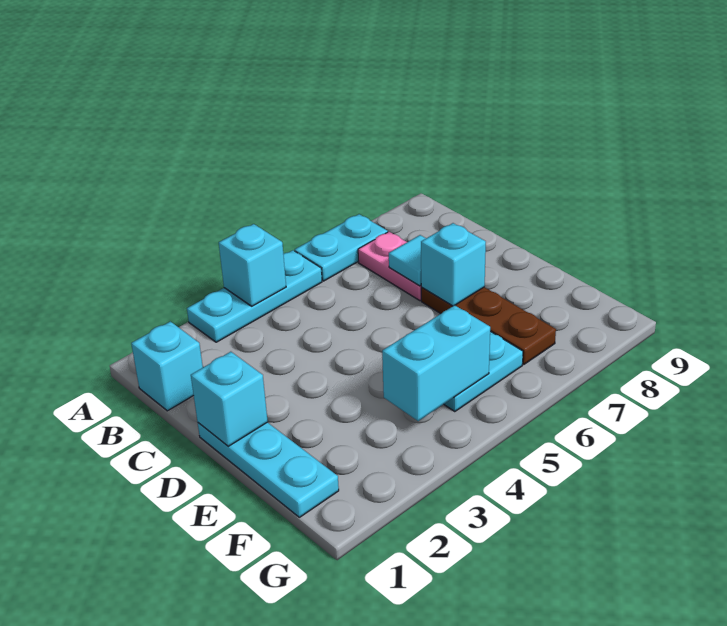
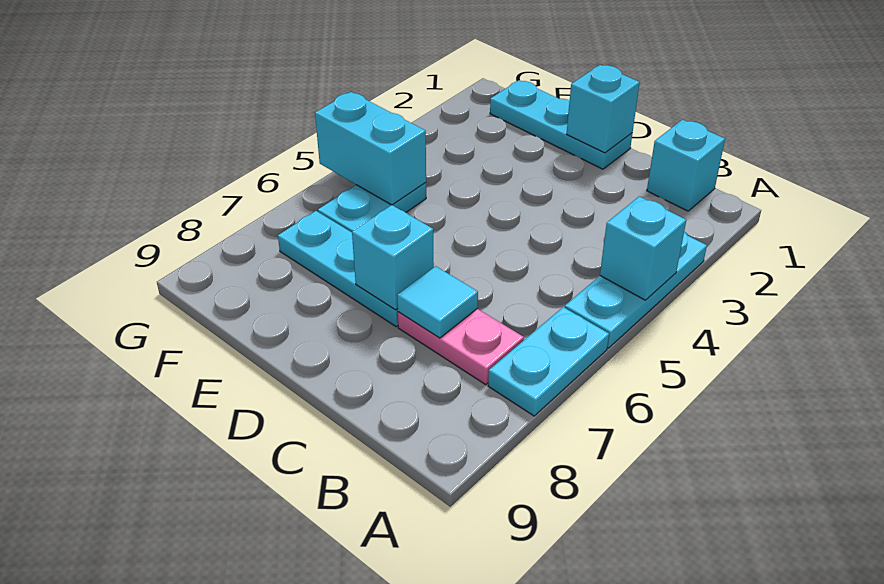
brown 1x3 plate [421,287,556,365] -> cyan 1x3 plate [278,211,398,327]
cyan 1x2 brick [382,305,490,421] -> cyan 1x2 brick turned to [315,92,426,205]

